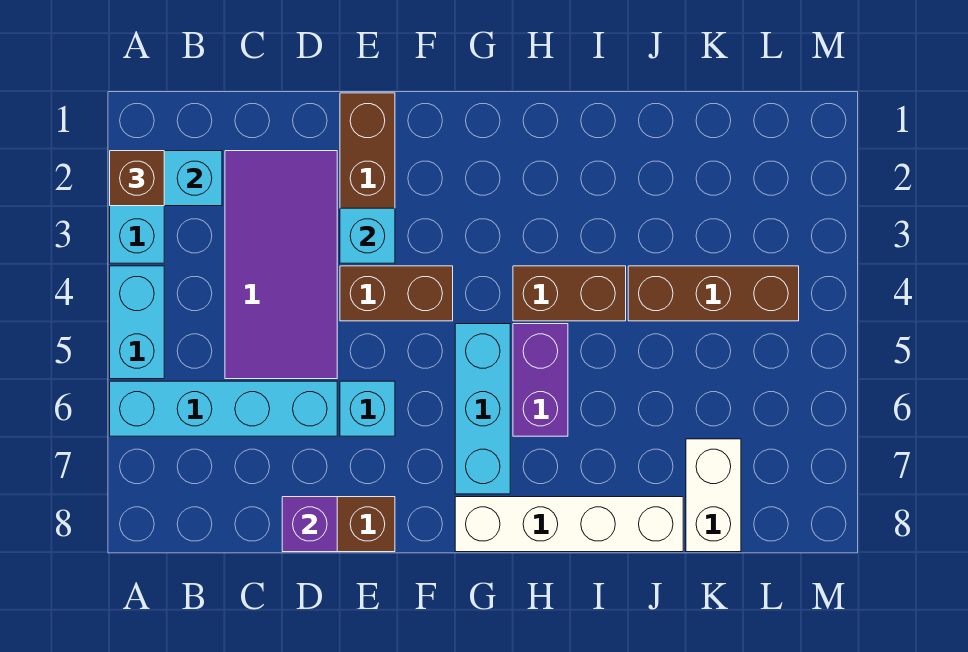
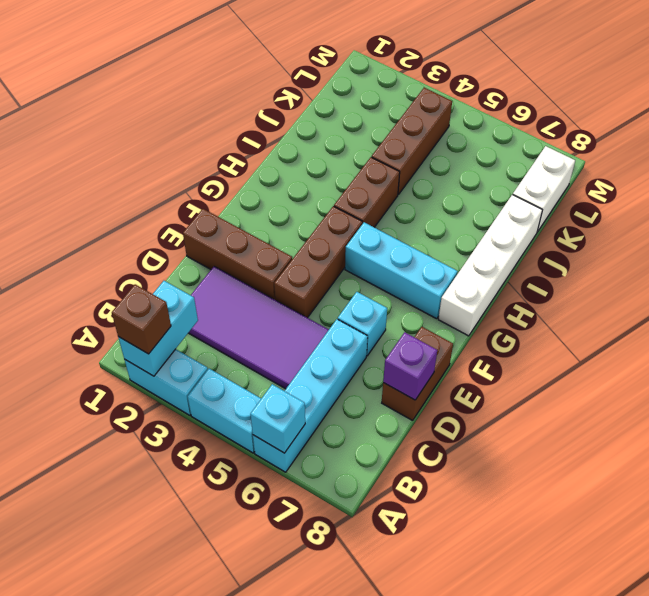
cyan 1x1 brick [340,208,395,263] -> cyan 1x1 brick moved to [251,384,305,453]
brown 1x2 brick [340,266,453,321] -> brown 1x3 brick [274,206,362,318]
purple 1x2 brick [513,324,568,436] -> none
white 1x2 brick [686,439,741,552] -> white 1x2 brick turned to [513,146,575,232]

